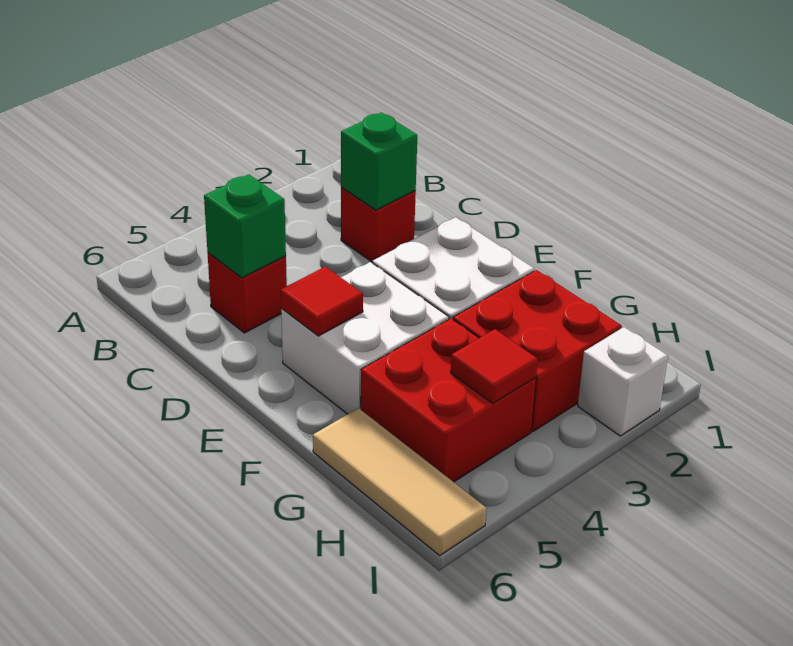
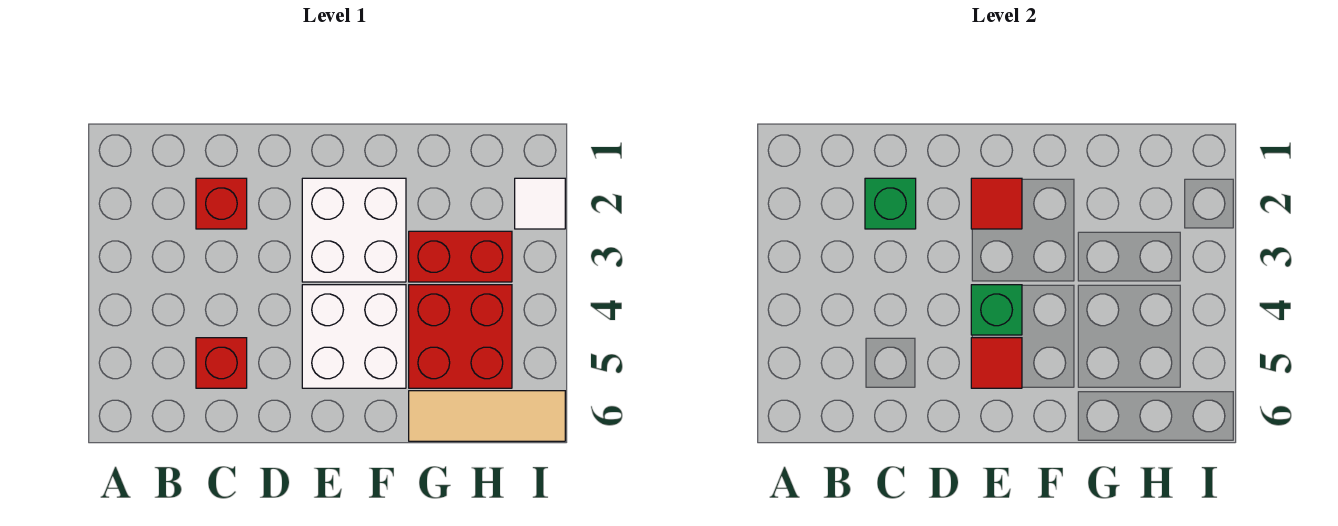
green 1x1 brick [204,174,286,278] -> green 1x1 brick moved to [971,285,1022,335]
red 2x2 brick [453,270,622,432] -> red 1x2 brick [409,231,512,282]
red 1x1 tile [451,329,538,404] -> red 1x1 tile moved to [971,178,1022,229]
white 1x1 brick [578,327,668,436] -> white 1x1 tile [515,178,565,229]

